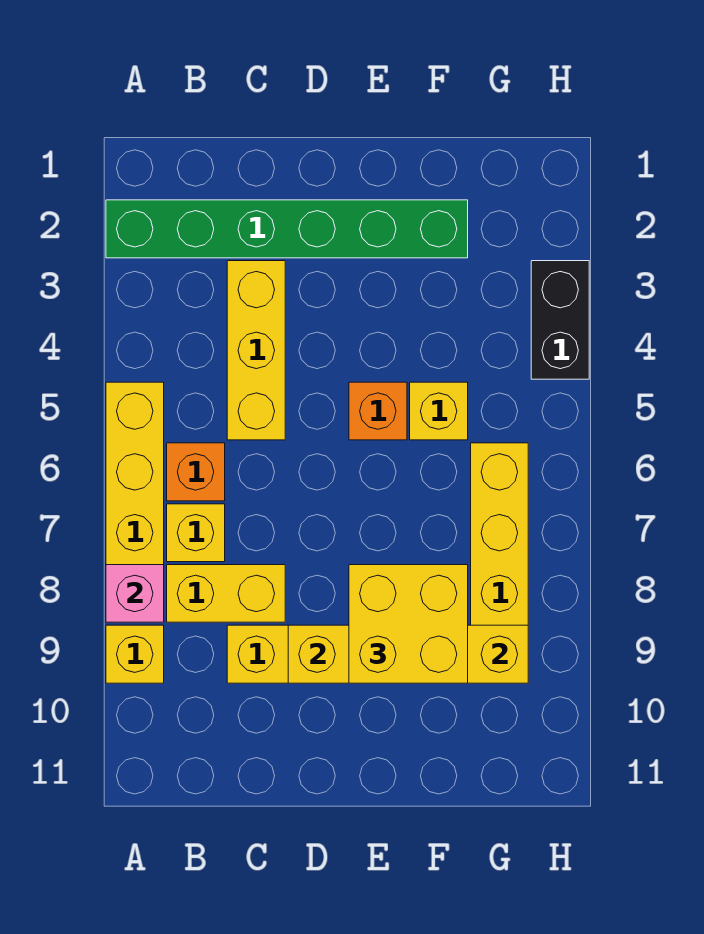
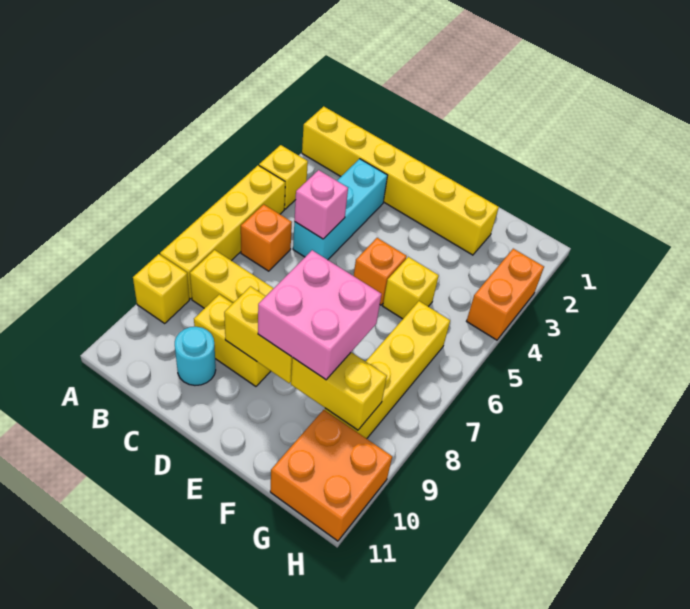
green 1x6 brick [106,200,468,258] -> yellow 1x6 brick [302,106,499,255]
pink 1x1 brick [106,565,164,622] -> pink 1x1 brick moved to [294,170,348,239]
yellow 1x1 brick [167,504,225,562] -> yellow 1x1 brick moved to [259,145,308,209]
yellow 1x3 brick [227,261,285,440] -> cyan 1x3 brick [293,159,388,260]
none -> cyan 1x1 round brick [175,327,216,385]
yellow 2x2 brick [349,565,468,683] -> pink 2x2 brick [258,250,381,380]
none -> orange 2x2 brick [270,410,392,541]
black 1x2 brick [531,261,589,379] -> orange 1x2 brick [467,249,544,340]

